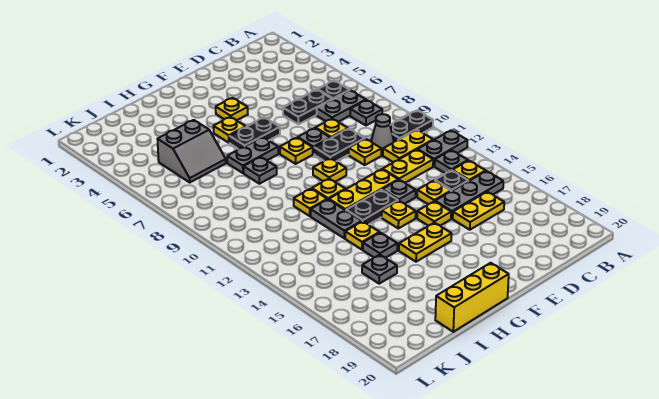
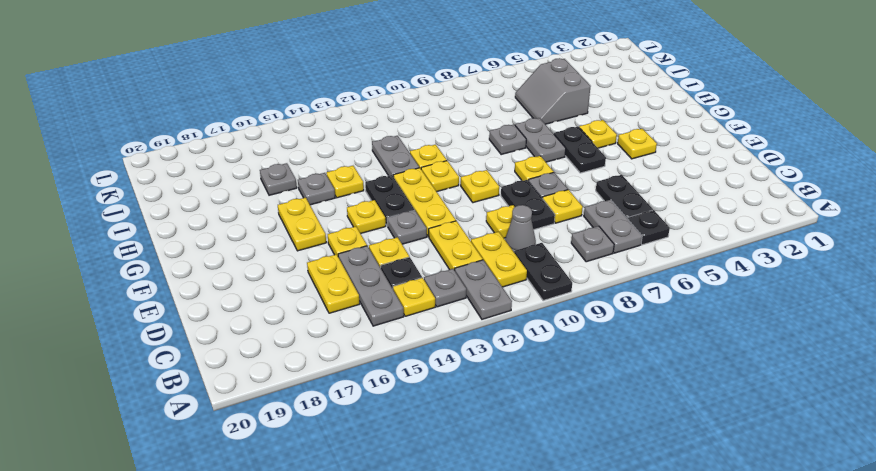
yellow 1x3 brick [435,263,509,332] -> none
grey 1x2 plate [311,199,362,238] -> grey 1x2 plate turned to [372,136,419,177]

